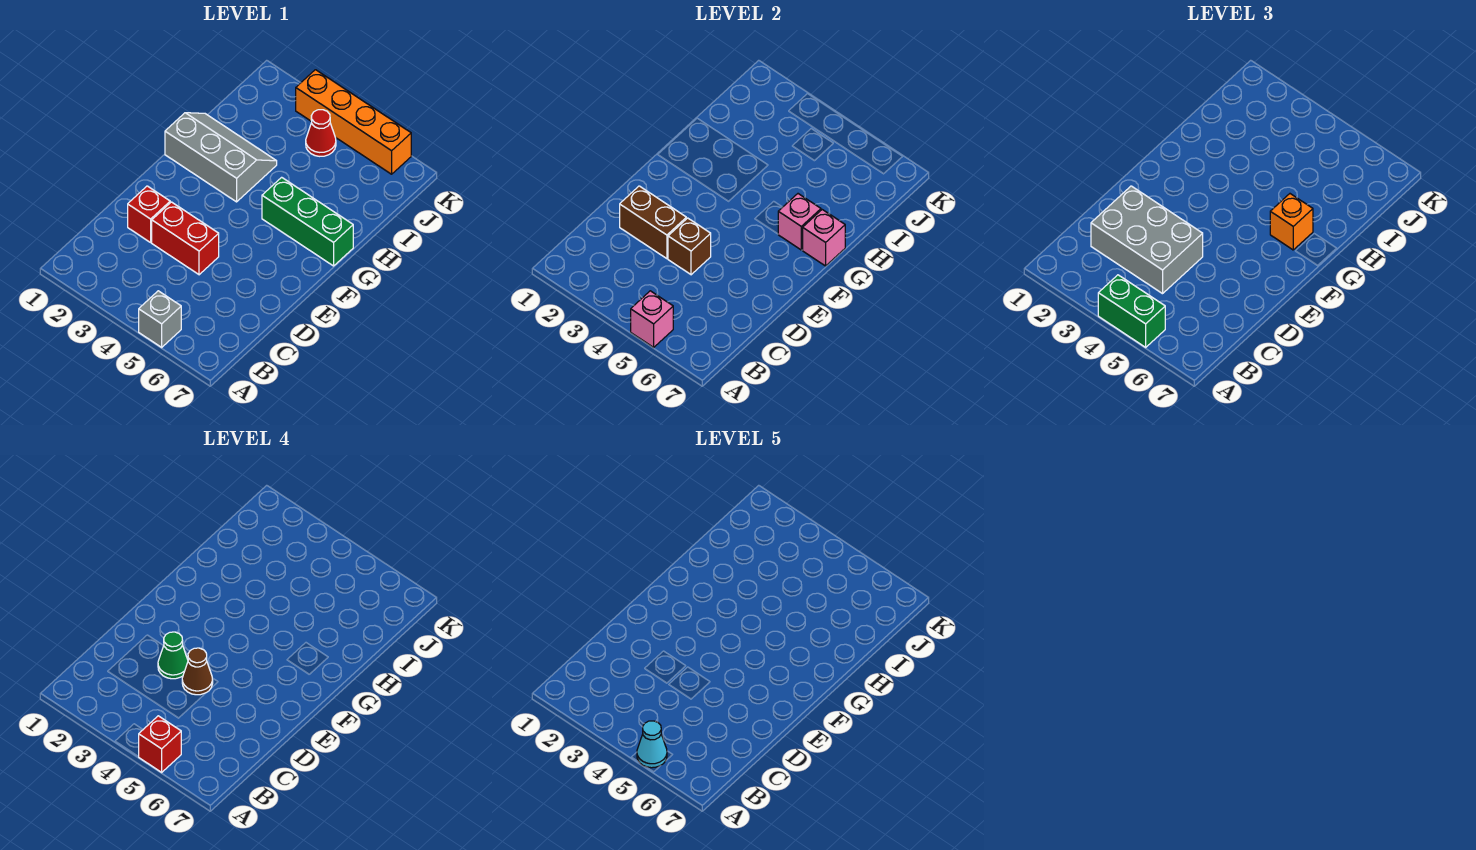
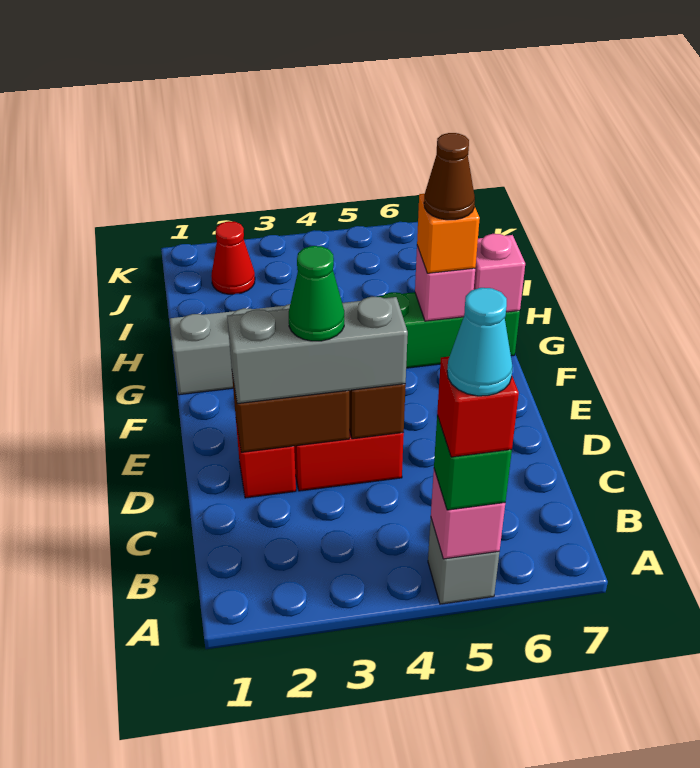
green 1x2 brick [1098,275,1165,347] -> green 1x1 brick [434,416,512,510]
grey 2x3 brick [1091,186,1203,294] -> grey 1x3 brick [227,297,408,404]
brown 1x1 cone [182,648,213,695] -> brown 1x1 cone moved to [424,133,475,220]
red 1x1 cone [306,110,336,156] -> red 1x1 cone moved to [211,221,255,294]
orange 1x4 brick [296,70,411,174] -> none

